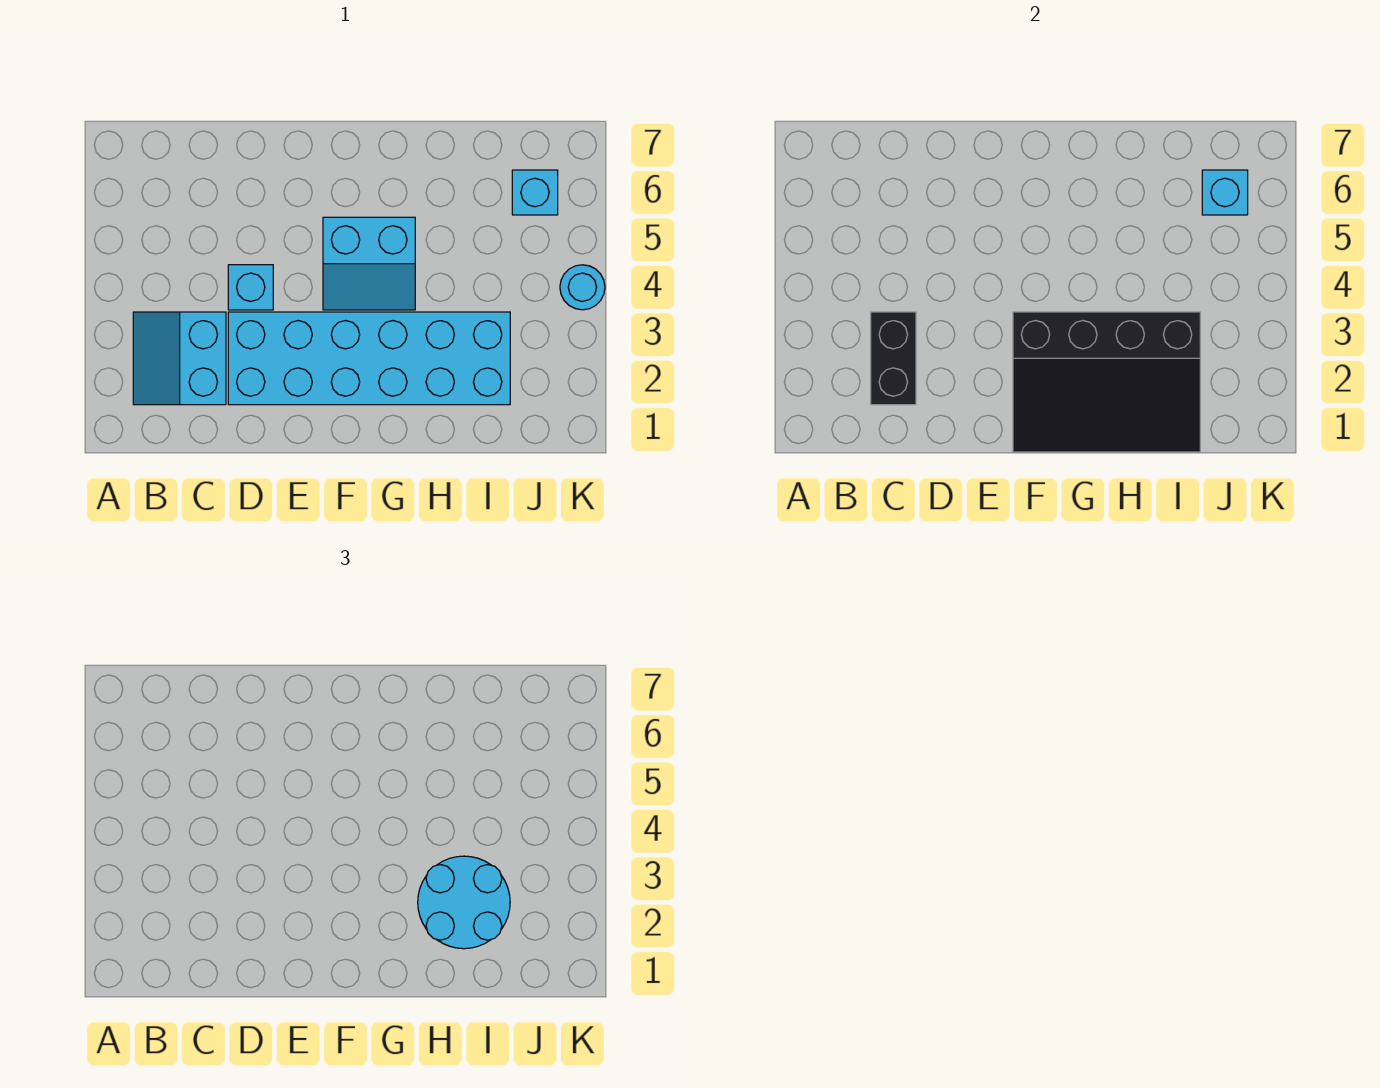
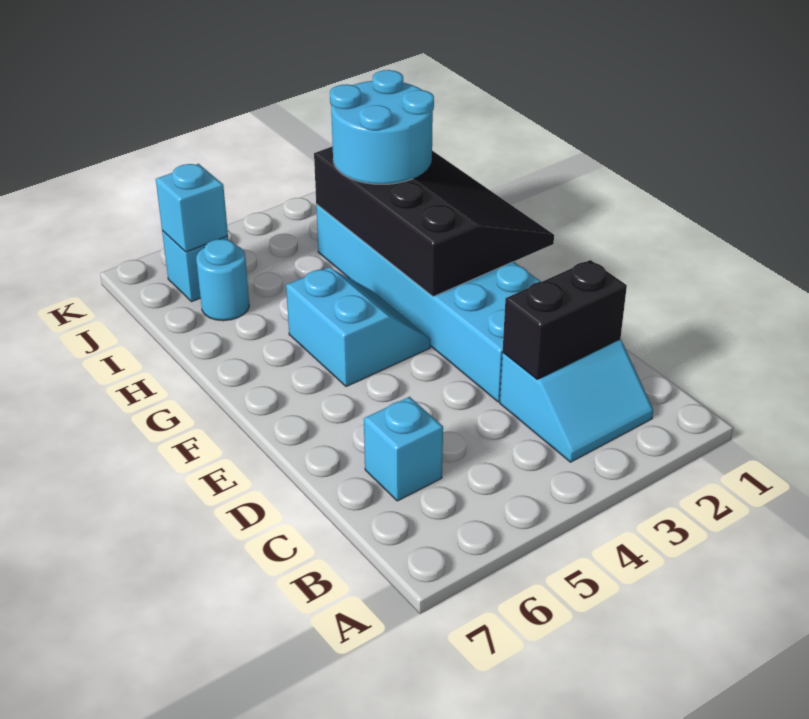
cyan 1x1 brick [228,265,273,310] -> cyan 1x1 brick moved to [364,397,443,501]
cyan 1x1 round brick [560,265,605,310] -> cyan 1x1 round brick moved to [196,239,249,321]

